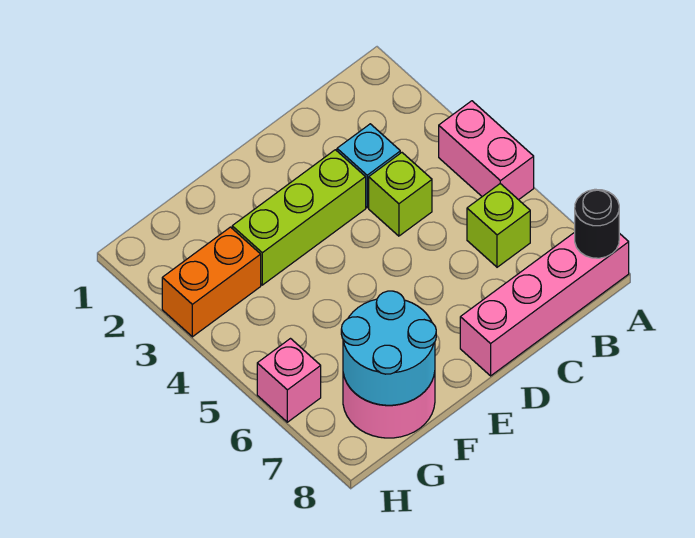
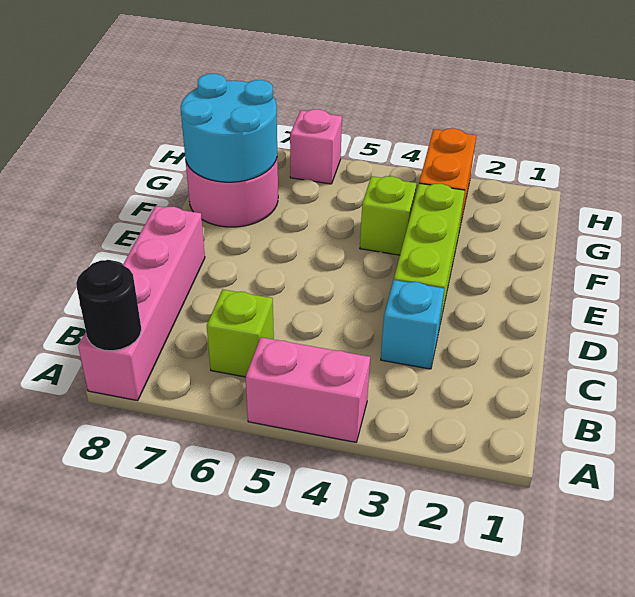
lime 1x1 brick [369,153,432,236] -> lime 1x1 brick moved to [360,176,417,255]

